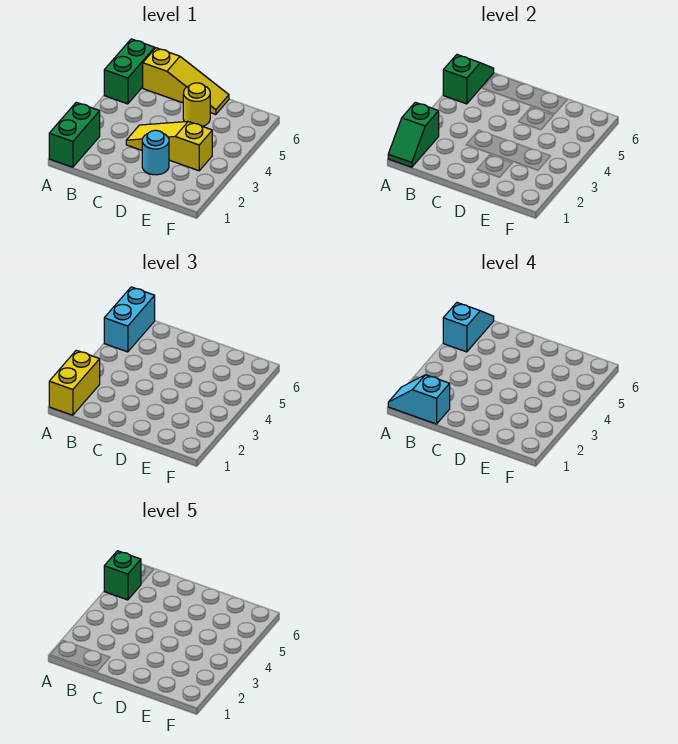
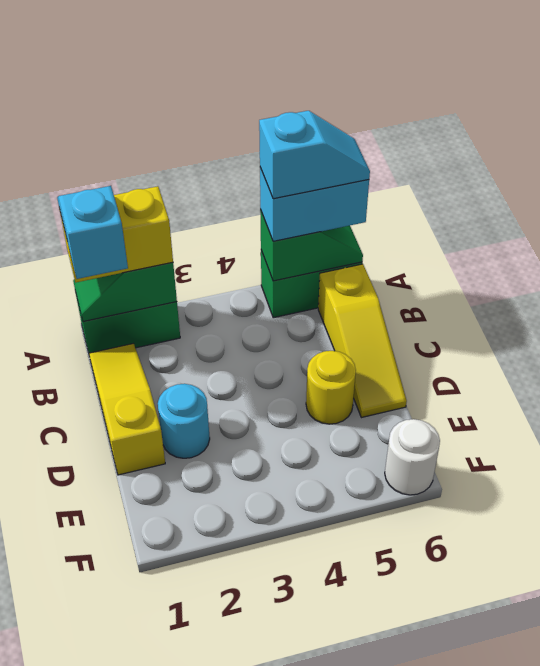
green 1x1 brick [104,551,141,600] -> none
yellow 1x3 slope [126,121,212,171] -> yellow 1x3 slope moved to [89,344,165,475]
none -> white 1x1 round brick [385,419,440,495]

